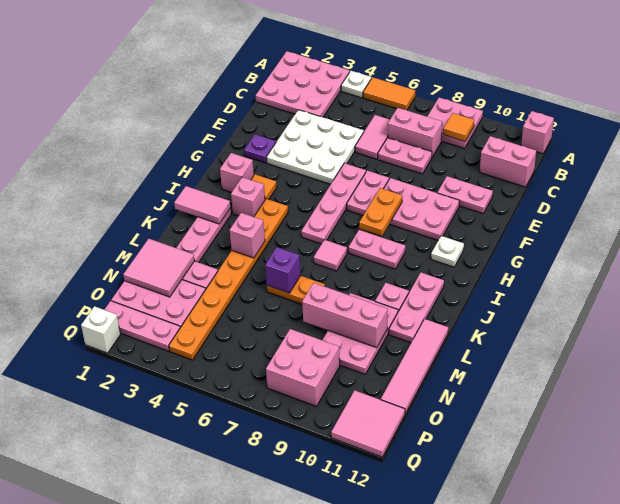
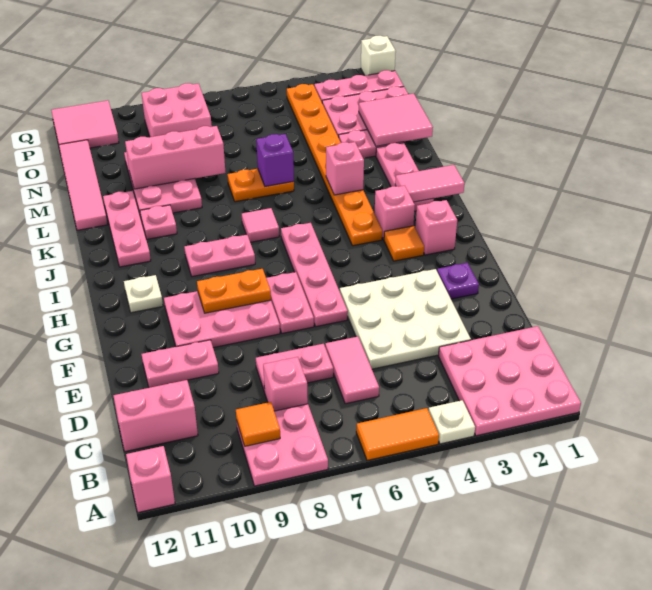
pink 1x2 brick [388,108,442,157] -> pink 1x1 brick [263,357,308,411]
orange 1x2 plate [359,188,402,236] -> orange 1x2 plate turned to [197,269,271,313]

